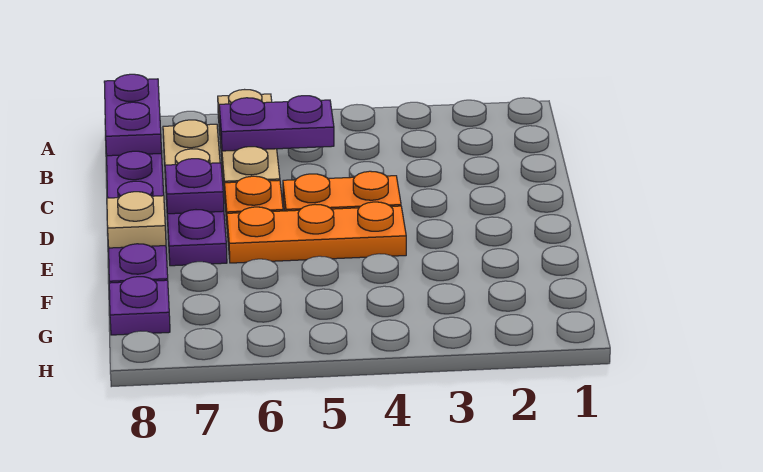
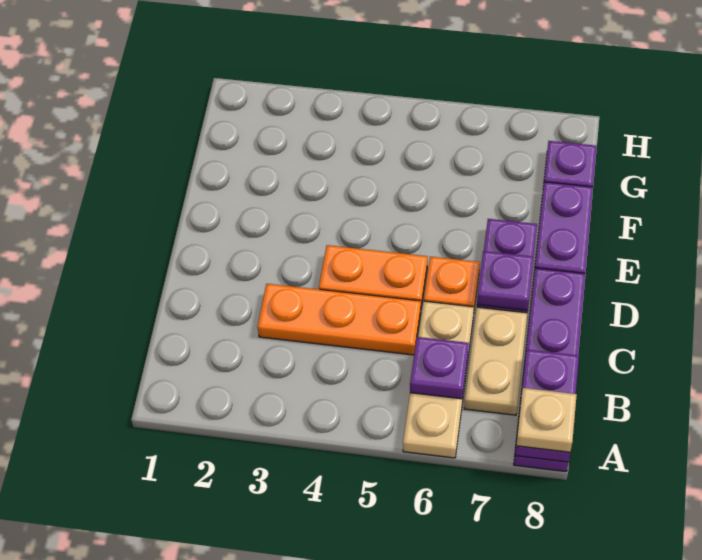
purple 1x2 plate [219,96,334,151] -> purple 1x1 plate [410,337,469,399]
orange 1x3 plate [227,202,406,263] -> orange 1x3 plate moved to [257,284,421,355]
tan 1x1 plate [107,192,166,248] -> tan 1x1 plate moved to [516,388,577,452]

